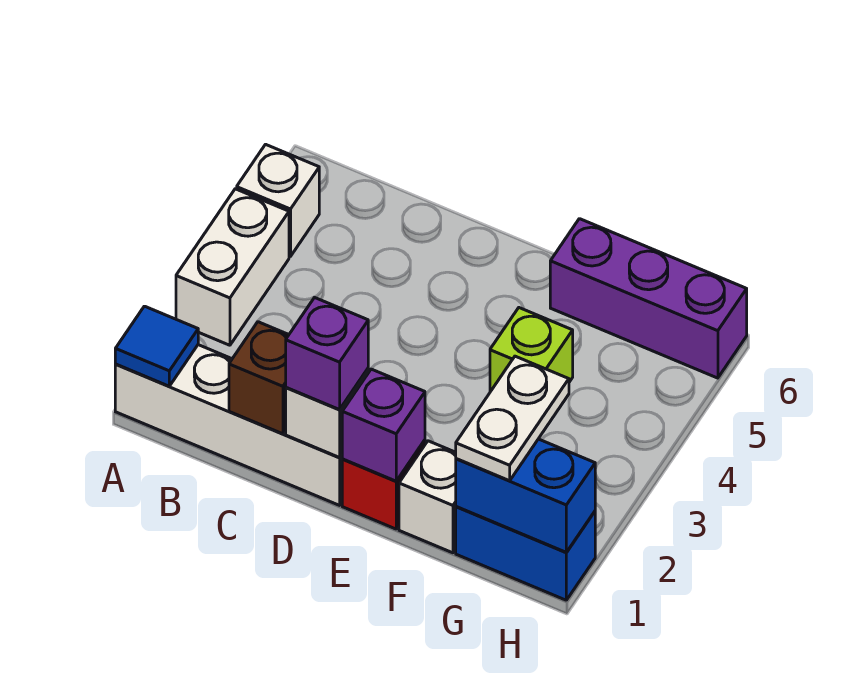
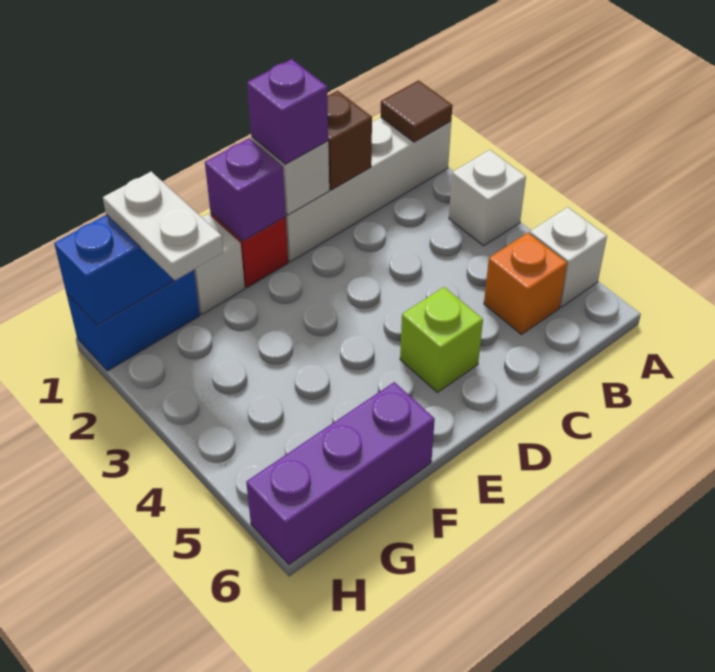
blue 1x1 tile [115,306,198,386] -> brown 1x1 tile [381,80,452,142]
white 1x2 brick [176,189,289,345] -> white 1x1 brick [449,150,526,246]
none -> orange 1x1 brick [484,233,567,335]
lime 1x1 brick [490,308,573,392] -> lime 1x1 brick moved to [400,287,483,392]

